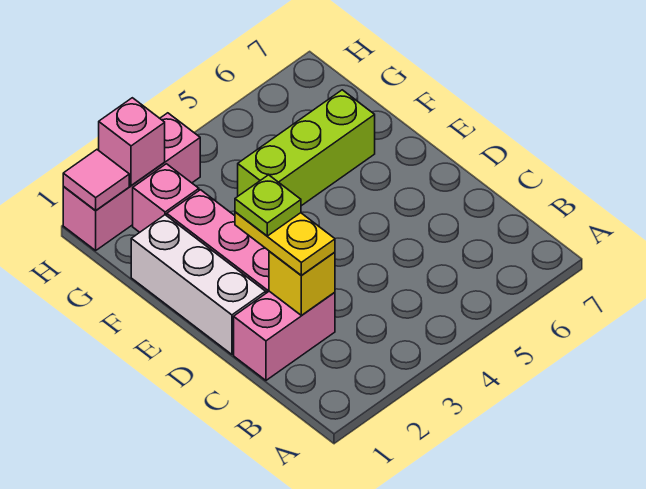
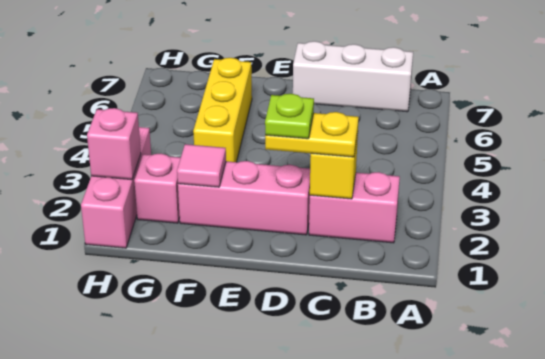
pink 1x2 brick [234,291,335,380] -> pink 1x2 brick turned to [309,172,400,243]
white 1x3 brick [131,215,266,354] -> white 1x3 brick moved to [293,41,413,112]
lime 1x3 brick [238,90,375,206] -> yellow 1x3 brick [193,58,252,162]
pink 1x1 tile [63,150,129,211] -> pink 1x1 tile moved to [177,144,226,187]

